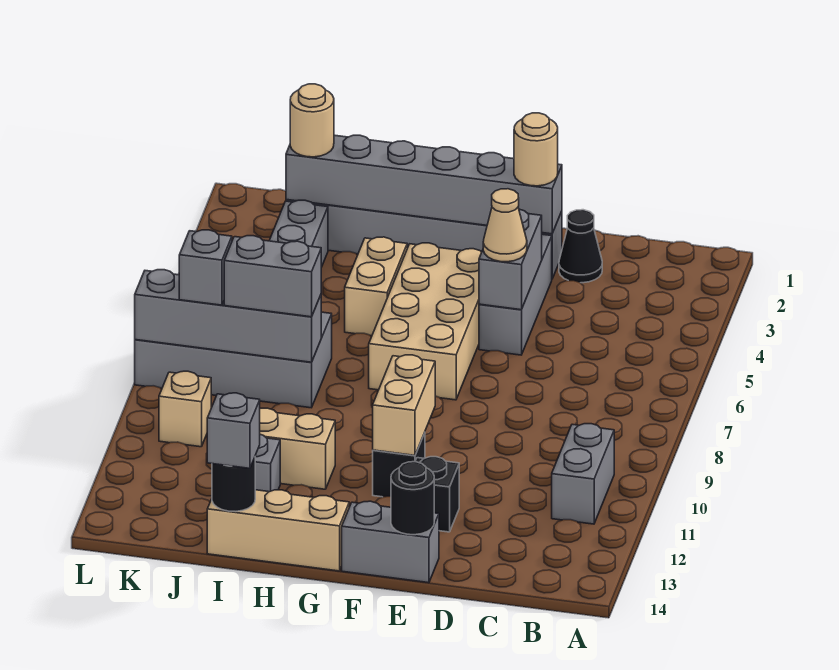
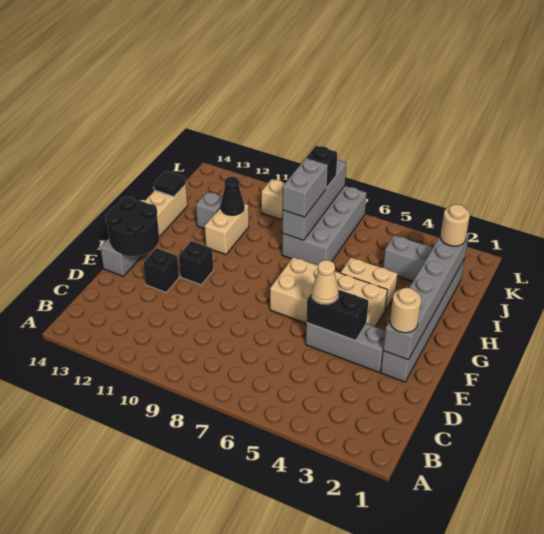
grey 1x2 brick [552,424,614,524] -> none
black 1x1 cone [559,210,602,283] -> black 1x1 cone moved to [221,176,244,215]
grey 1x2 brick [479,209,542,310] -> black 1x2 brick [306,290,369,341]
black 1x1 round brick [391,462,434,535] -> black 2x2 round brick [105,197,159,256]
tan 1x2 brick [373,355,435,455] -> none
black 1x1 round brick [212,458,255,511] -> black 1x1 tile [154,171,186,197]
grey 1x1 brick [207,393,260,468] -> none
grey 1x1 brick [179,230,232,305] -> black 1x1 brick [306,146,337,188]

